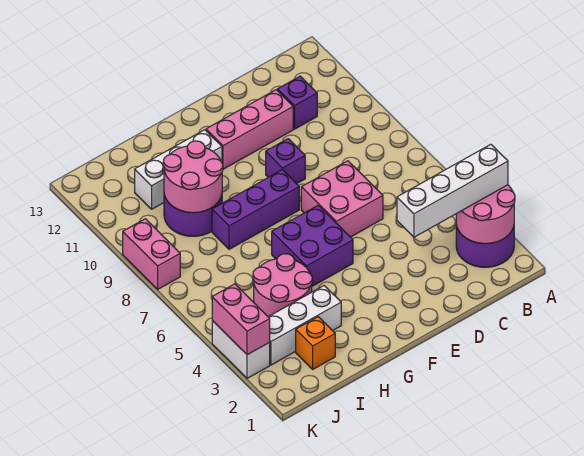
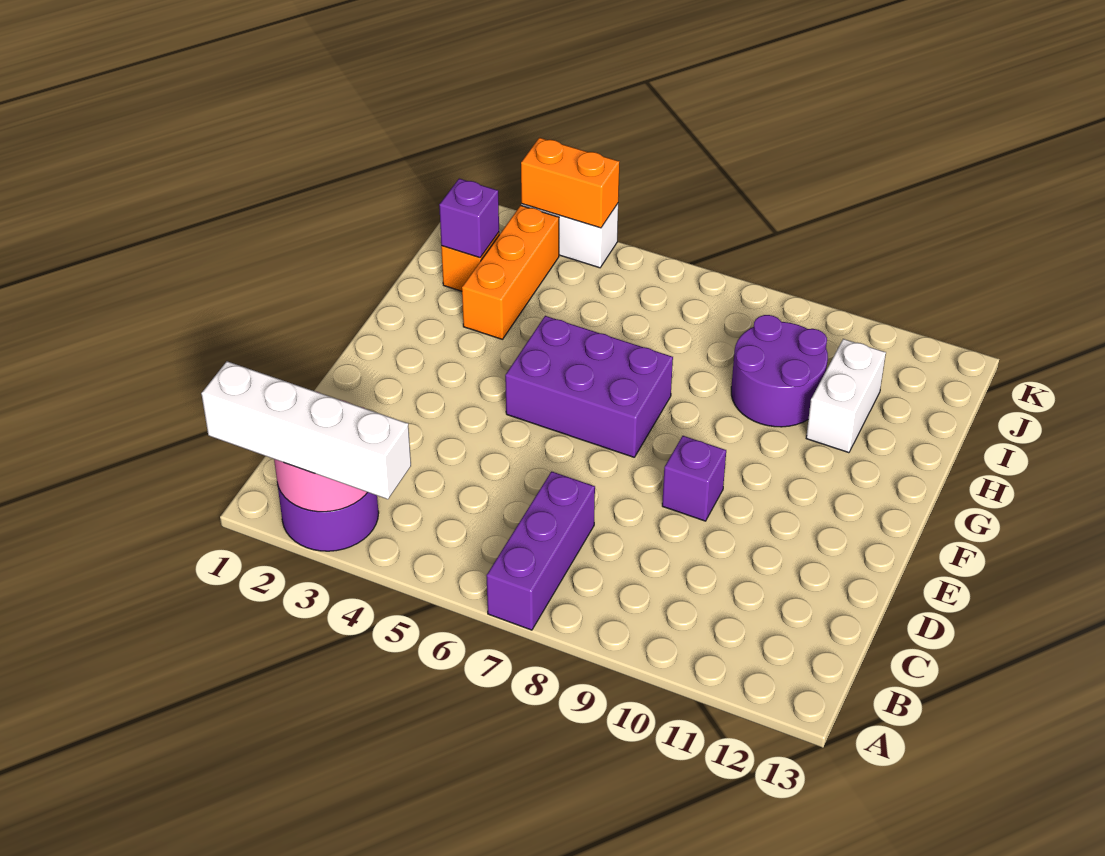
white 1x4 brick [397,144,508,237] -> white 1x4 brick turned to [201,361,411,499]
purple 1x1 brick [277,76,317,129] -> purple 1x1 brick moved to [439,179,499,258]
pink 2x2 brick [301,161,383,237] -> none
pink 1x3 brick [206,90,293,169] -> none
purple 2x2 brick [272,205,353,286] -> purple 2x3 brick [505,316,673,457]
purple 1x3 brick [212,170,299,249] -> purple 1x3 brick moved to [486,471,595,630]
white 1x3 brick [135,130,222,209] -> white 1x2 brick [806,339,886,453]
white 1x3 brick [269,286,341,365] -> orange 1x3 brick [462,205,559,339]
pink 2x2 round brick [253,254,312,317] -> none
pink 2x2 round brick [163,141,223,213] -> none
pink 1x2 brick [212,284,270,355] -> orange 1x2 brick [521,138,619,228]
pink 1x2 brick [123,219,180,289] -> none

